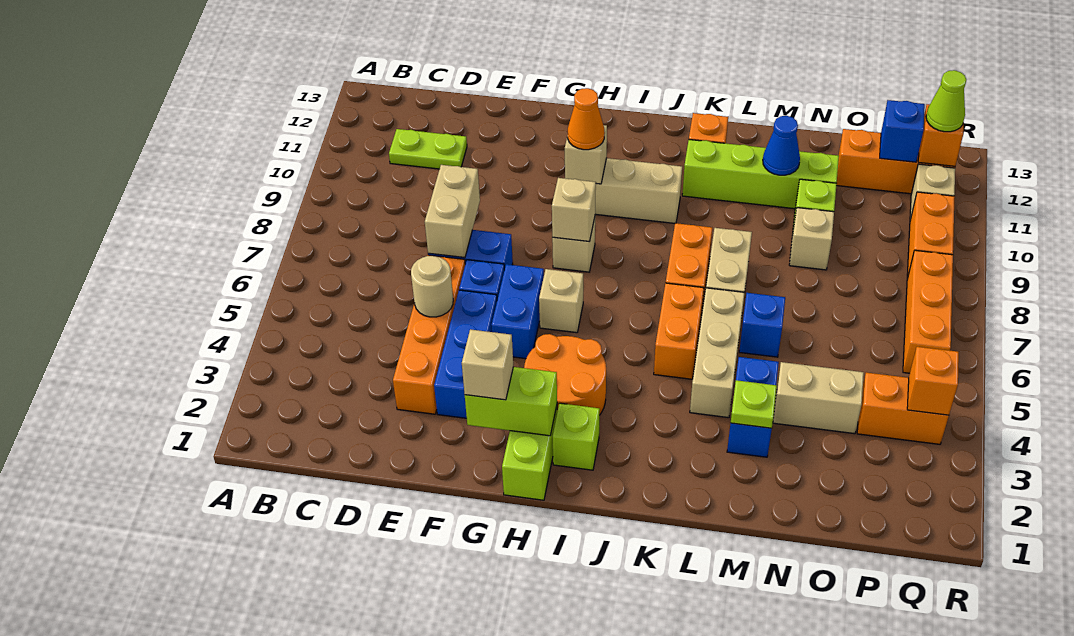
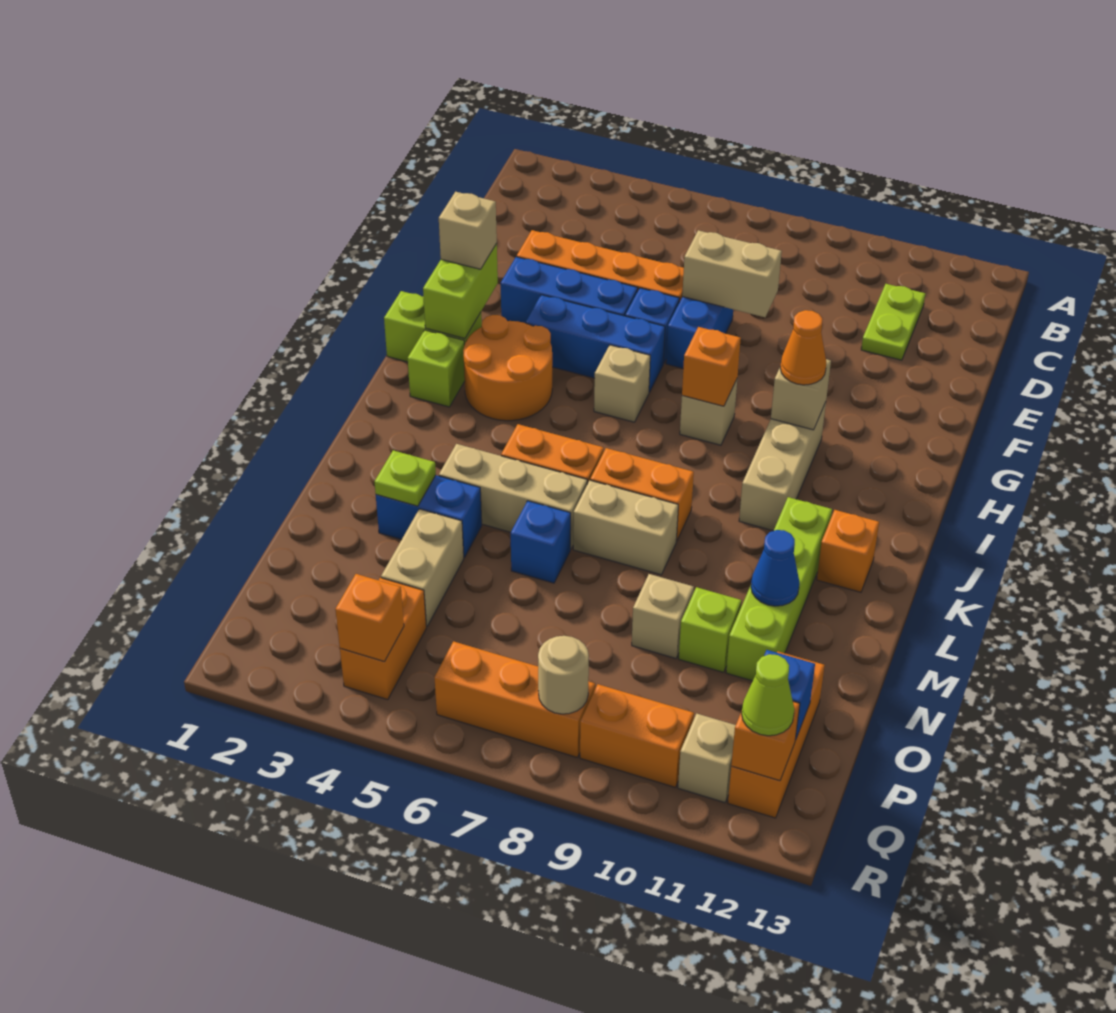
tan 1x1 round brick [411,256,453,317] -> tan 1x1 round brick moved to [538,636,589,714]
blue 1x2 brick [491,264,544,359] -> blue 1x3 brick [526,295,665,392]
tan 1x1 brick [552,178,596,242] -> orange 1x1 brick [682,327,741,406]

